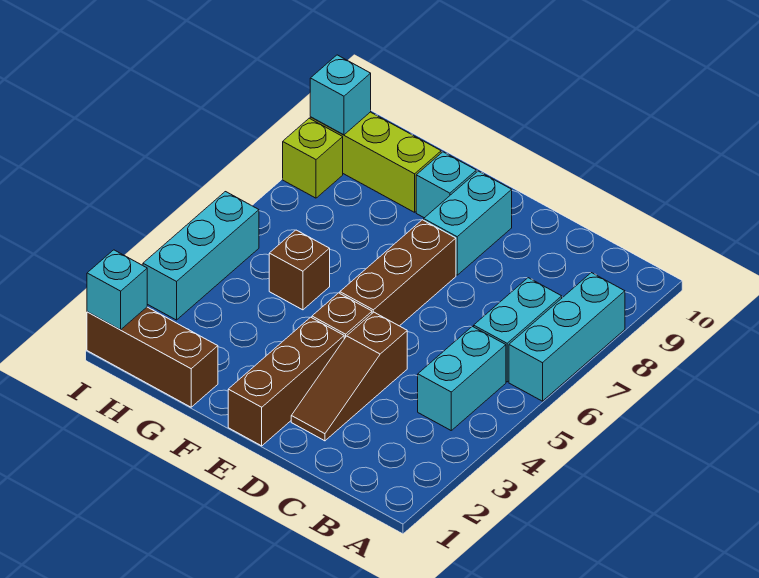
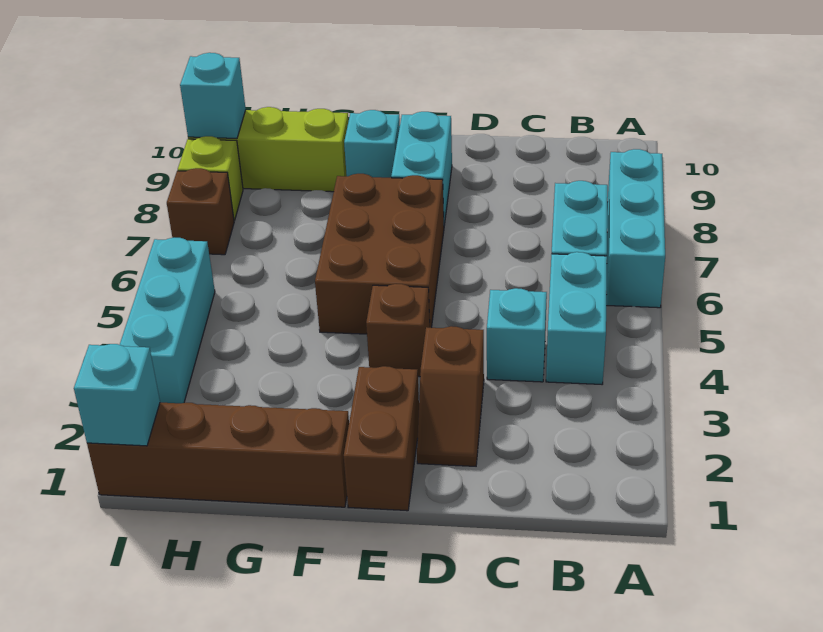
none -> cyan 1x1 brick [487,288,547,382]
brown 1x3 slope [291,312,407,441] -> brown 1x2 slope [417,326,484,466]
brown 1x3 brick [228,317,344,446] -> brown 1x2 brick [344,366,419,511]
brown 1x3 brick [340,220,456,326] -> brown 2x3 brick [315,174,444,334]
brown 1x3 brick [87,307,218,407] -> brown 1x4 brick [87,403,349,507]
brown 1x1 brick [269,230,330,310] -> brown 1x1 brick moved to [167,168,234,255]

